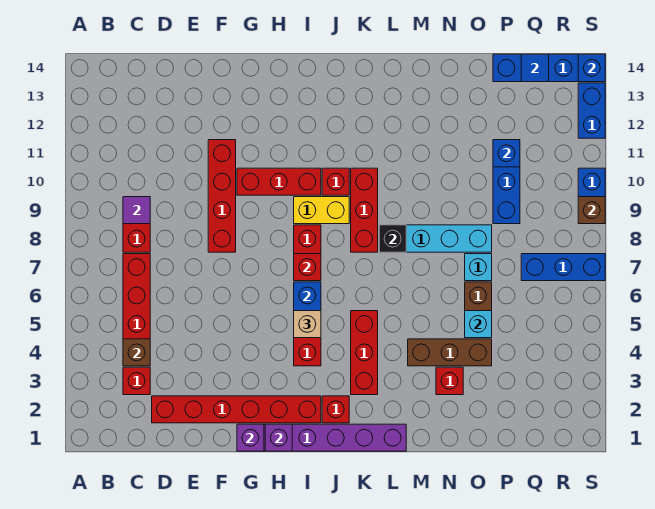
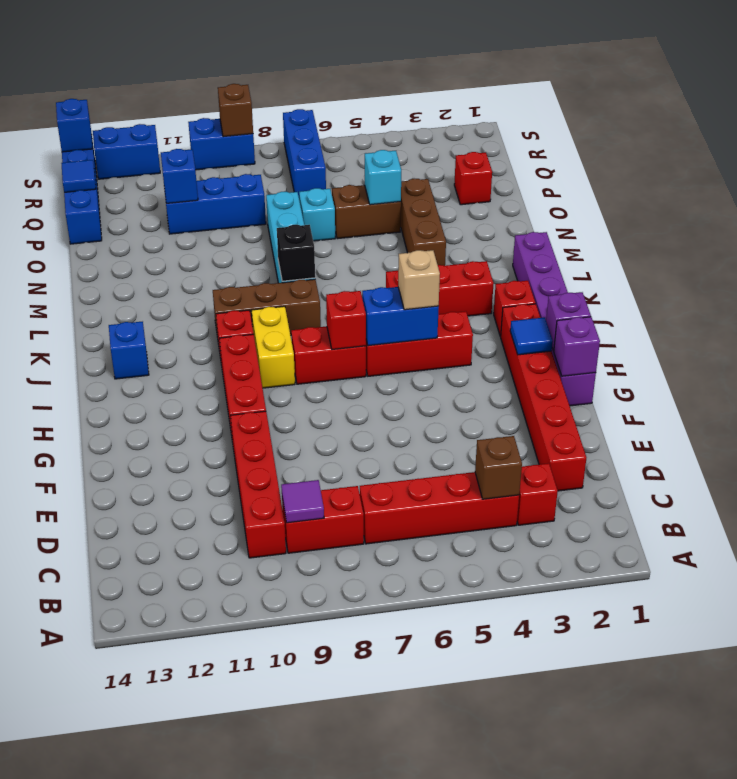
red 1x4 brick [208,140,236,252] -> red 1x4 brick turned to [231,411,286,558]
none -> blue 1x1 tile [510,317,553,355]
none -> blue 1x1 brick [109,322,149,379]
red 1x3 brick [351,168,378,252] -> brown 1x3 brick [213,279,321,337]
red 1x1 brick [436,367,463,395] -> red 1x1 brick moved to [454,152,492,205]

